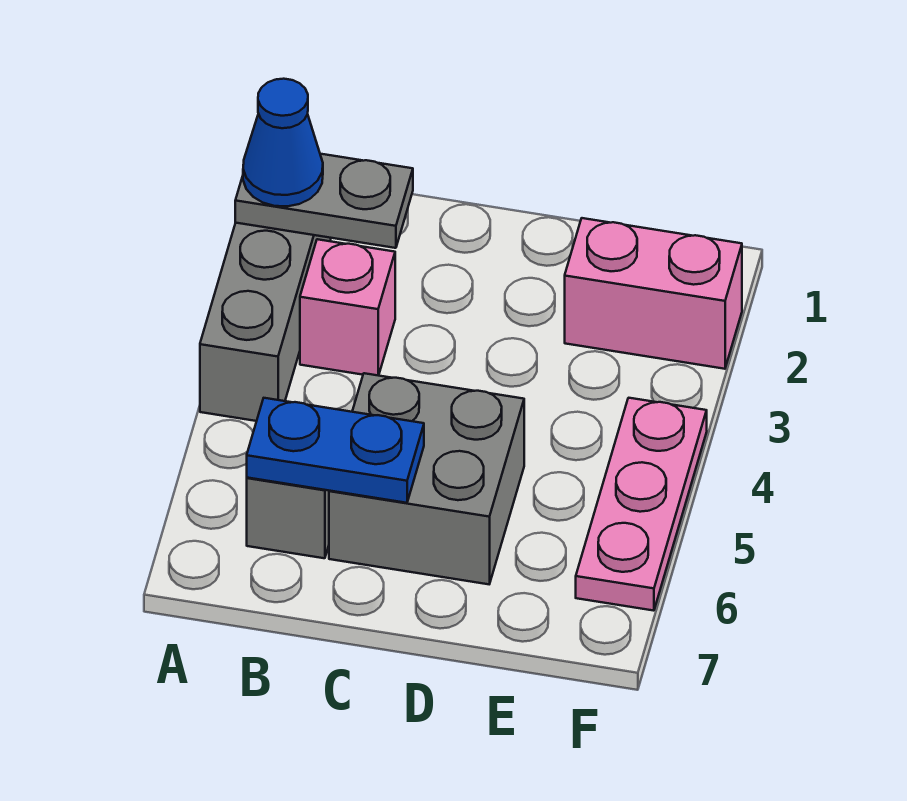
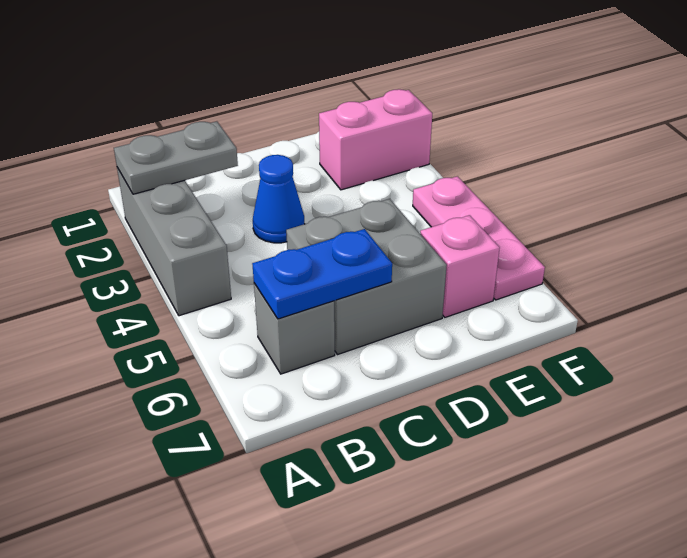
blue 1x1 cone [243,79,323,206] -> blue 1x1 cone moved to [253,155,304,243]
pink 1x1 brick [300,239,395,375] -> pink 1x1 brick moved to [420,215,500,317]

